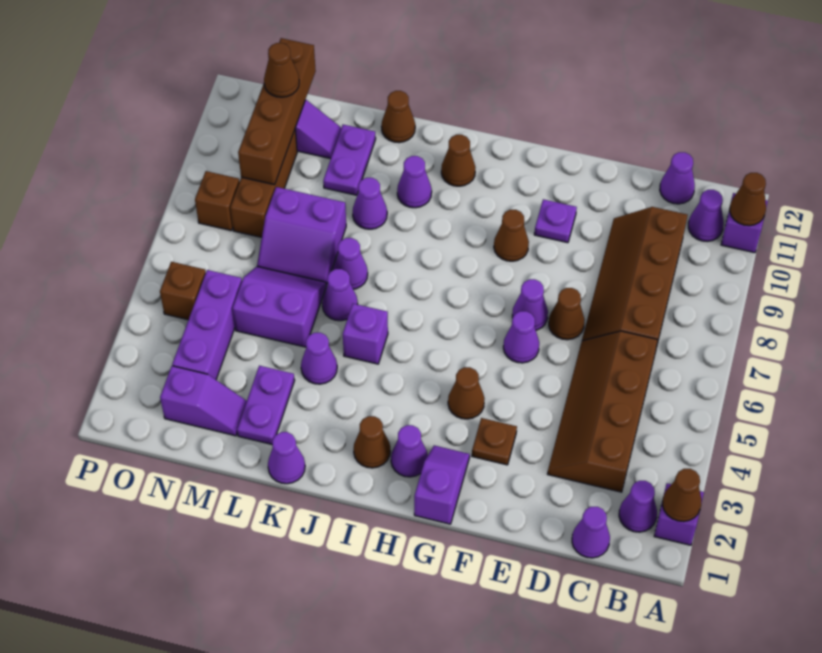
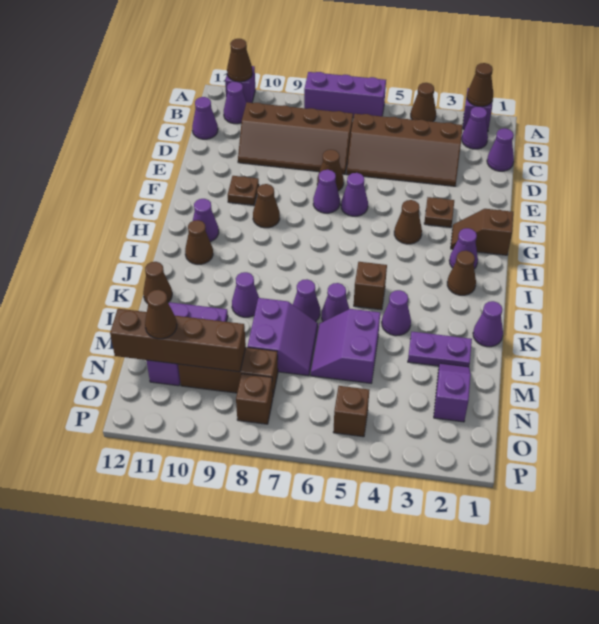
none -> brown 1x1 cone [411,83,436,122]
purple 1x1 plate [534,199,577,243] -> brown 1x1 plate [228,176,259,205]
purple 1x2 slope [414,445,470,524] -> brown 1x2 slope [451,209,513,255]
purple 1x1 brick [343,304,388,364] -> brown 1x1 brick [354,262,387,310]
purple 1x1 cone [397,156,432,208] -> purple 1x1 cone moved to [193,199,219,242]
purple 1x3 brick [172,270,242,380] -> purple 1x3 brick moved to [304,72,386,118]

